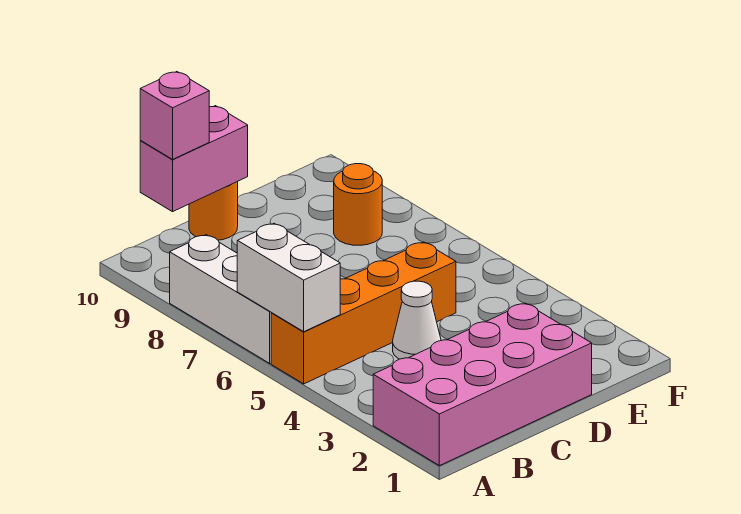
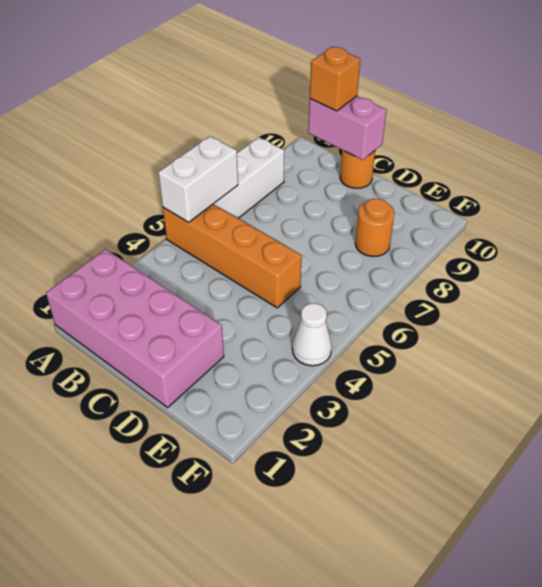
pink 1x1 brick [140,72,209,159] -> orange 1x1 brick [310,47,360,111]
white 1x1 cone [393,281,441,359] -> white 1x1 cone moved to [292,303,332,366]

